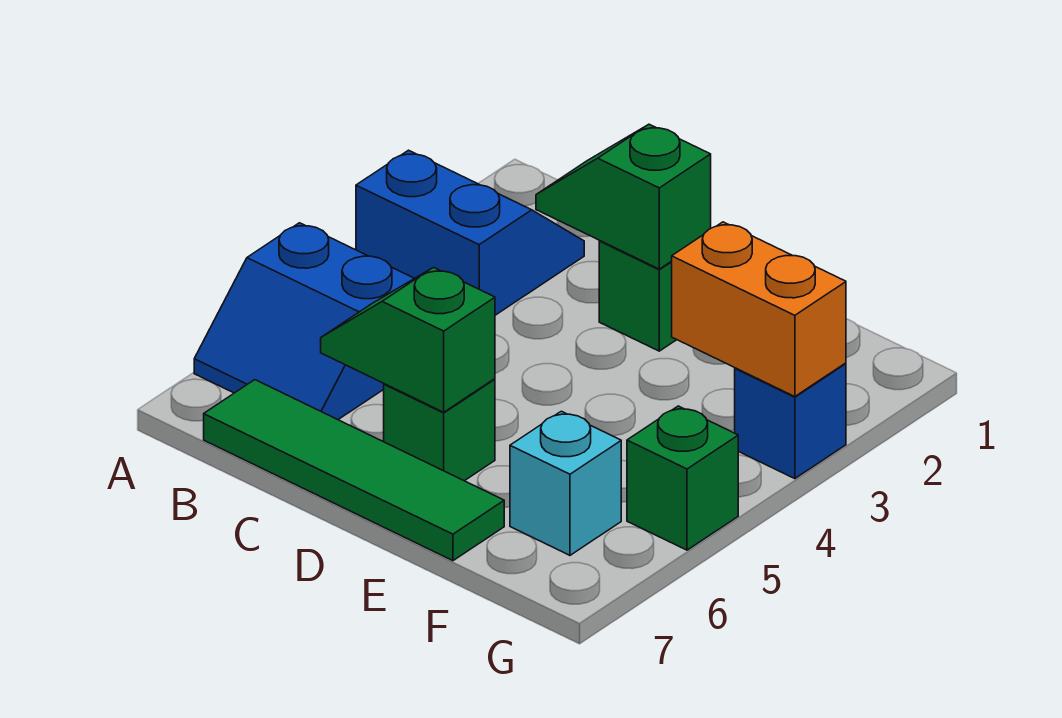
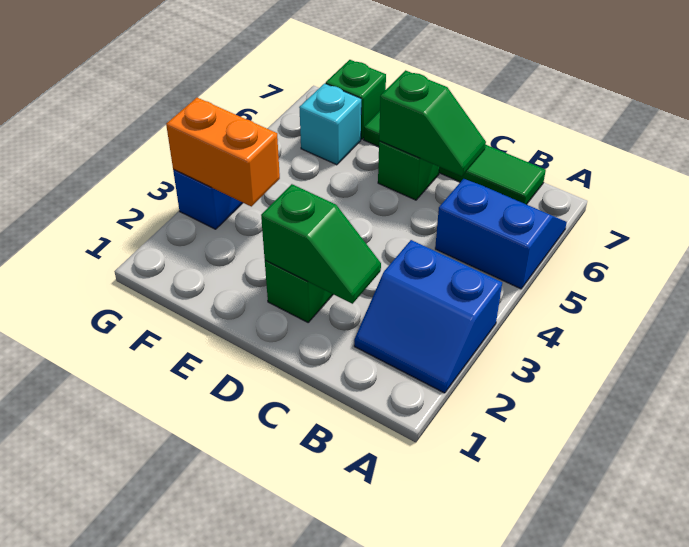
green 1x1 brick [627,406,738,550] -> green 1x1 brick moved to [326,60,386,139]

